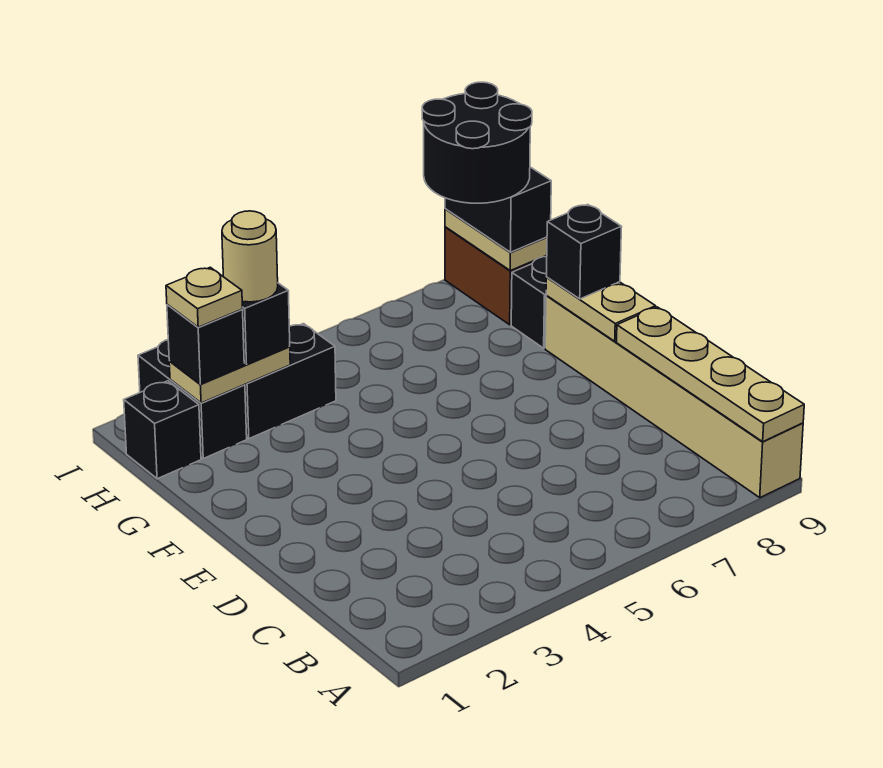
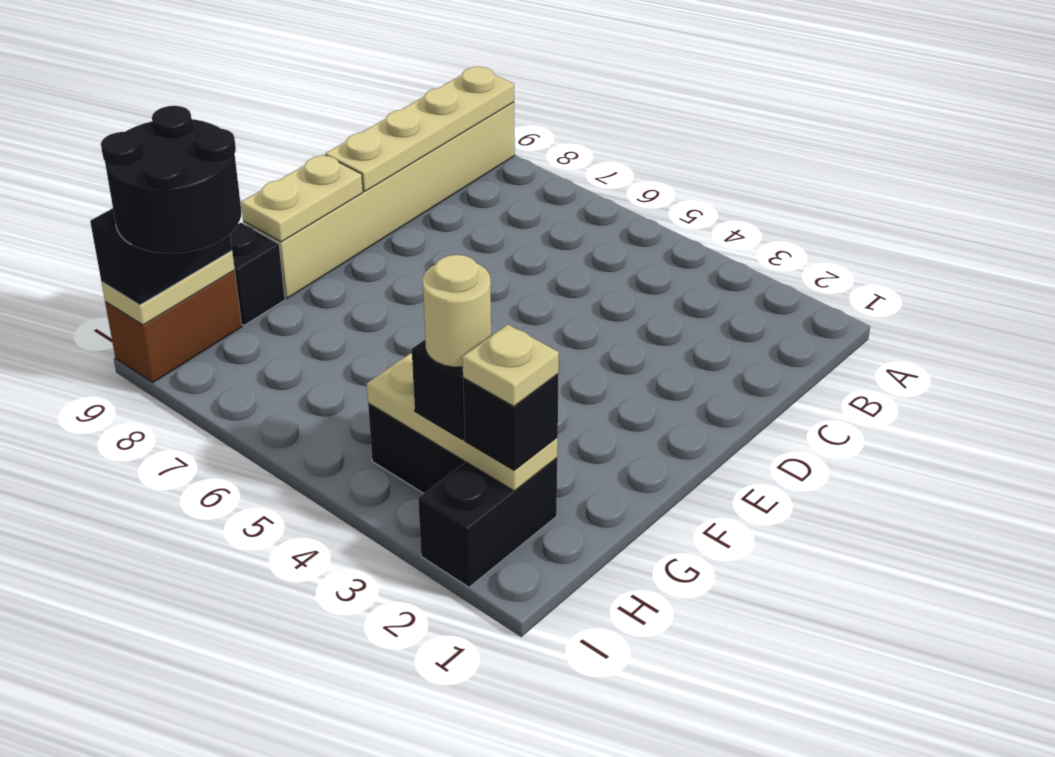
black 1x1 brick [546,205,622,299] -> none
black 1x1 brick [124,381,201,479] -> none
tan 1x2 plate [169,347,290,403] -> tan 1x3 plate [367,353,558,491]

